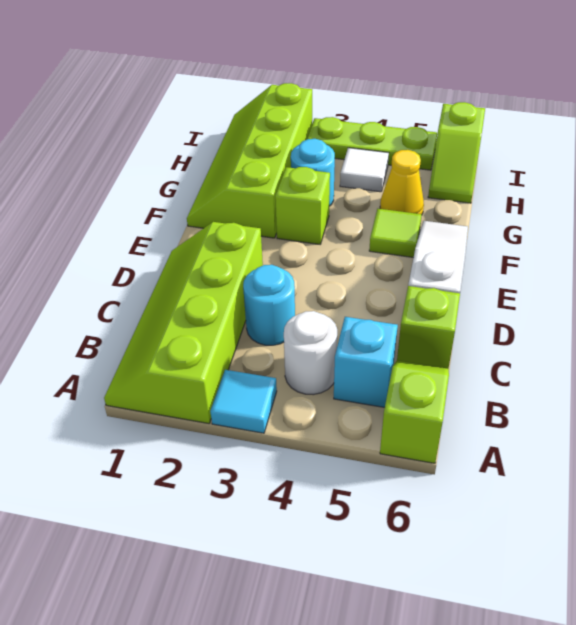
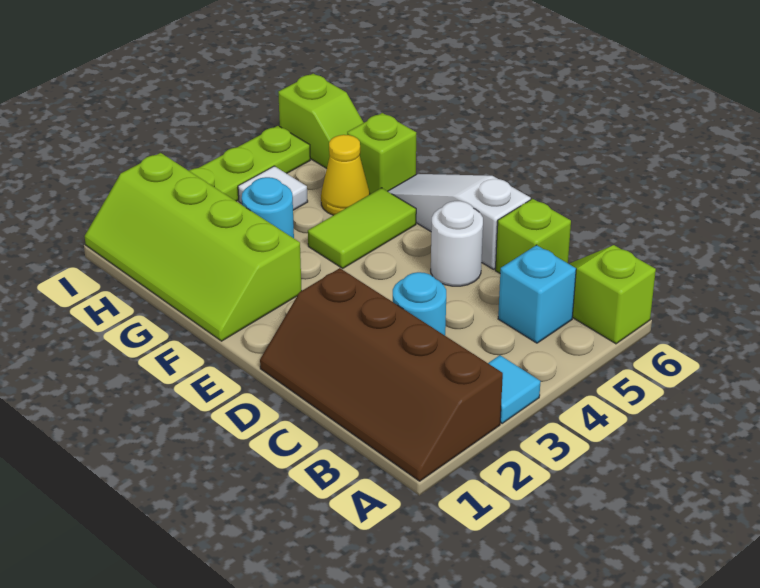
lime 2x4 slope [104,222,263,423] -> brown 2x4 slope [260,268,503,481]
white 1x1 round brick [284,311,337,395] -> white 1x1 round brick moved to [431,201,483,286]
lime 1x1 brick [275,167,330,244] -> lime 1x1 brick moved to [347,113,416,194]
lime 1x1 tile [369,209,422,257] -> lime 1x2 tile [308,188,416,268]

